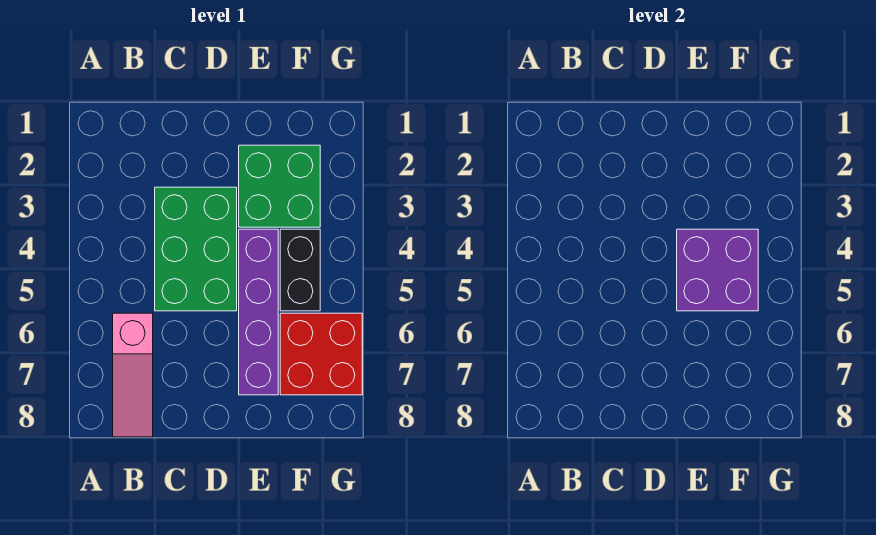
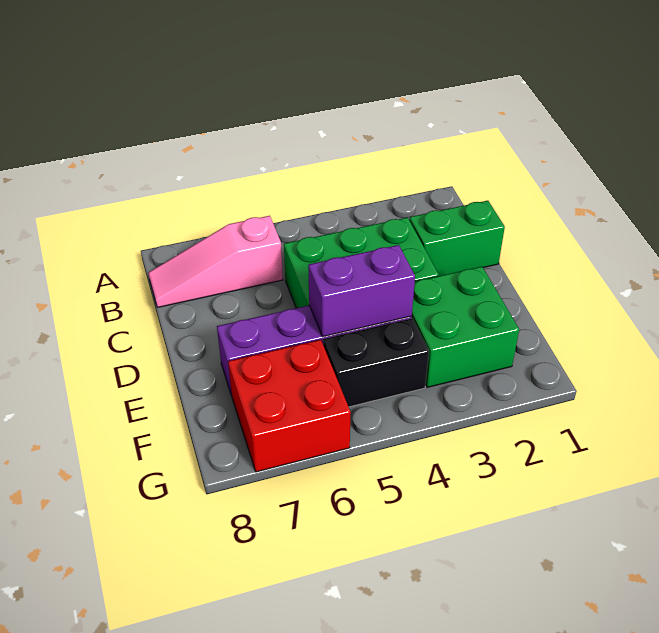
none -> green 1x2 brick [409,201,505,276]
purple 2x2 brick [677,229,758,311] -> purple 1x2 brick [308,245,415,337]

